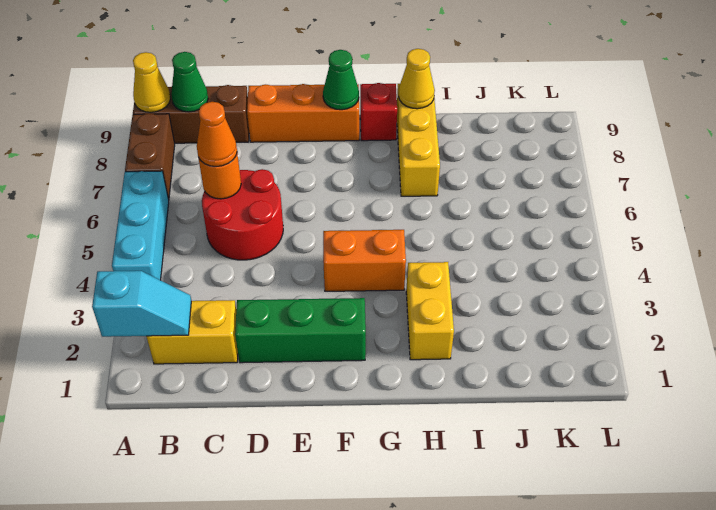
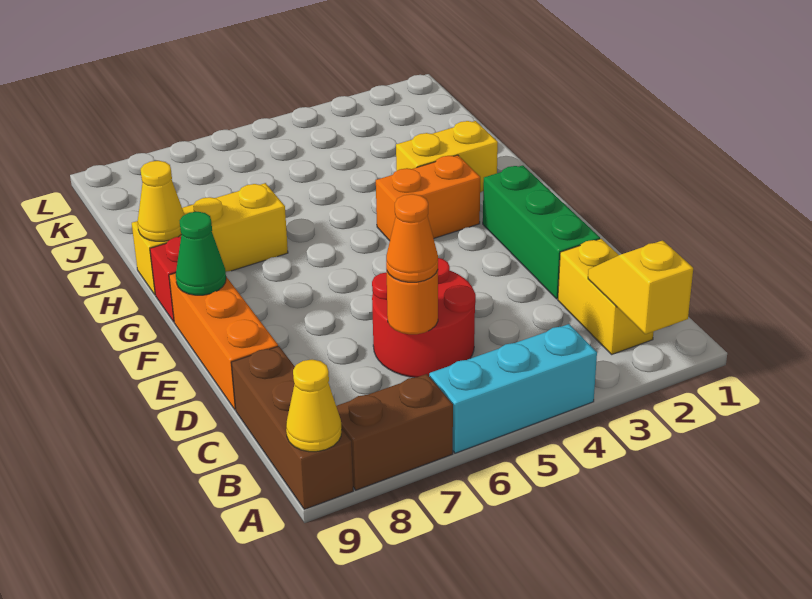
cyan 1x2 slope [92,271,191,337] -> yellow 1x2 slope [588,240,693,334]
green 1x1 cone [171,52,208,112] -> none
orange 1x2 brick [323,230,406,291] -> orange 1x2 brick turned to [376,155,480,241]

